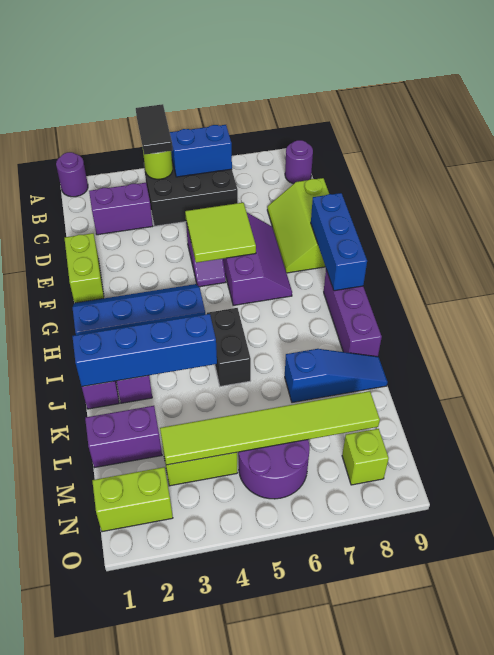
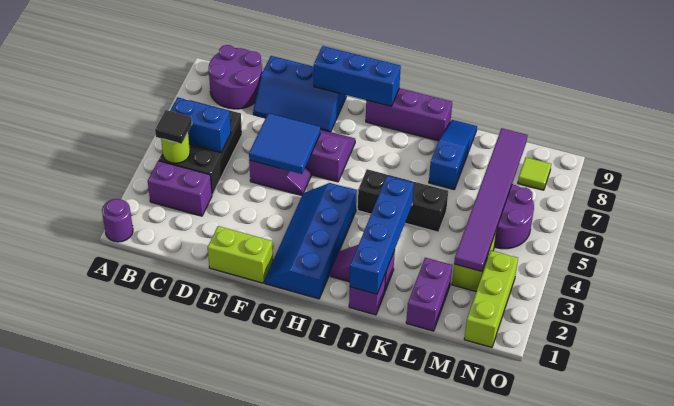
black 1x2 tile [136,104,172,155] -> black 1x1 tile [155,110,192,144]
blue 1x2 brick [170,125,232,177] -> blue 1x2 brick turned to [170,97,231,152]
purple 1x1 round brick [285,140,313,184] -> purple 2x2 round brick [209,45,262,109]
purple 1x2 brick [89,183,153,235] -> purple 1x2 brick turned to [148,161,212,216]
lime 2x3 slope [267,178,329,273] -> blue 2x3 slope [253,56,347,132]
lime 2x2 tile [185,202,256,263] -> blue 2x2 tile [249,113,320,174]
black 1x2 brick [207,308,251,386] -> black 1x3 brick [358,169,448,232]
lime 1x6 tile [160,391,380,465] -> purple 1x6 tile [454,128,527,271]
lime 1x2 brick [92,467,173,532] -> lime 1x3 brick [464,250,518,347]
lime 1x1 brick [342,429,389,485] -> lime 1x1 tile [518,157,551,190]

